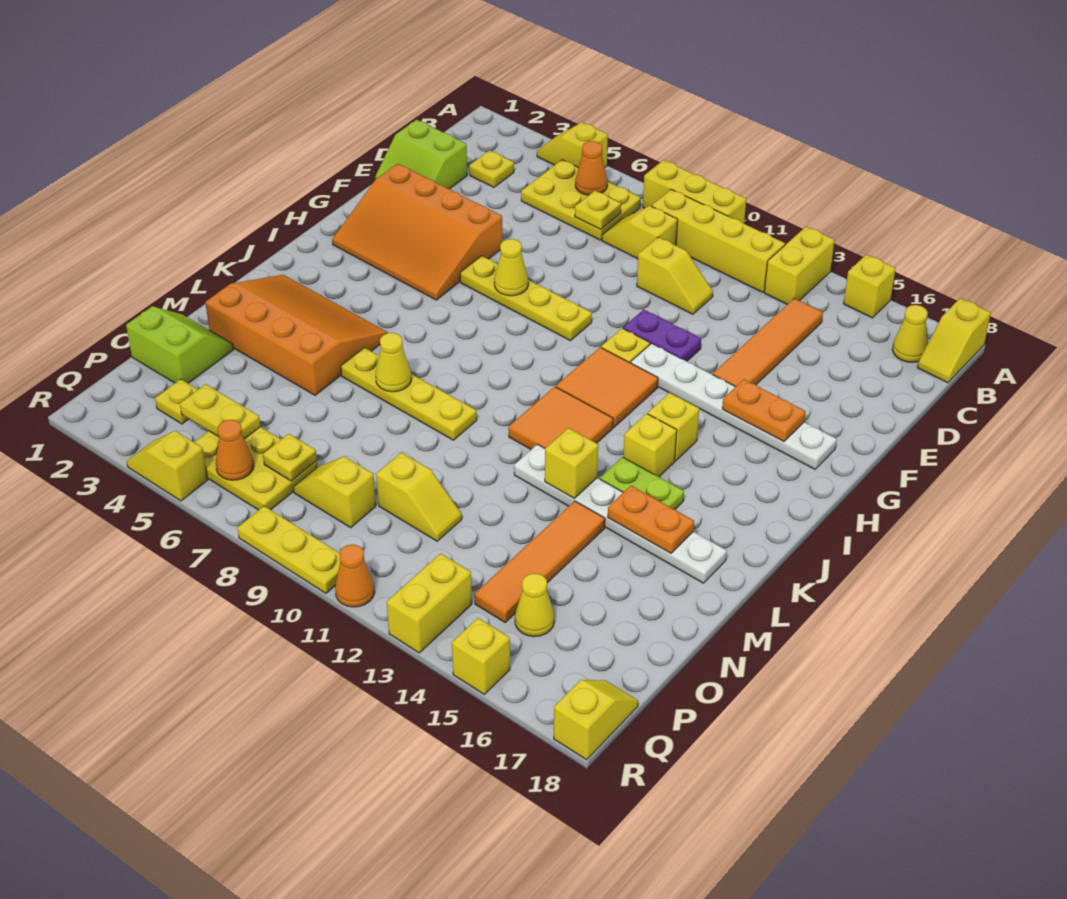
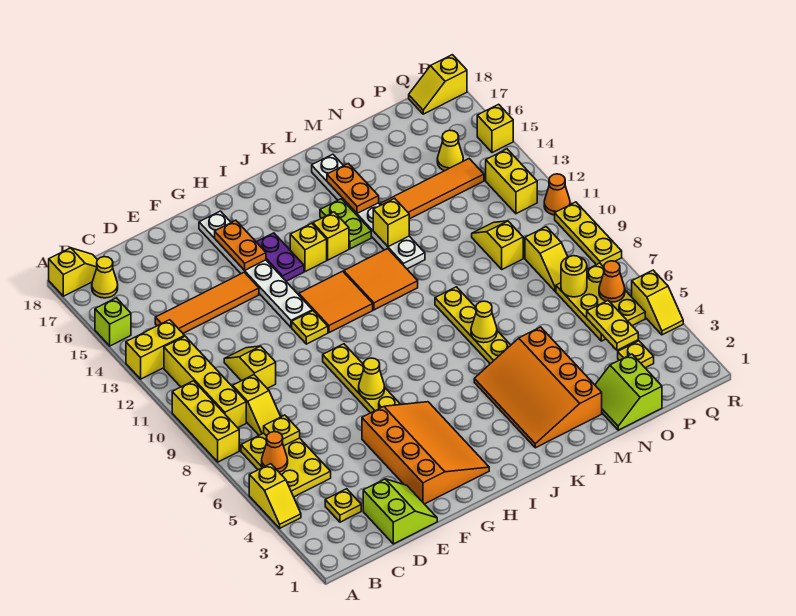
yellow 1x1 brick [844,255,896,318] -> lime 1x1 brick [95,298,131,346]
purple 1x2 plate [623,310,701,361] -> purple 1x2 plate moved to [257,233,304,281]
yellow 1x1 plate [263,434,317,481] -> yellow 1x1 round brick [561,256,587,297]
yellow 1x2 brick [387,553,472,653] -> yellow 1x2 brick turned to [486,149,537,214]

